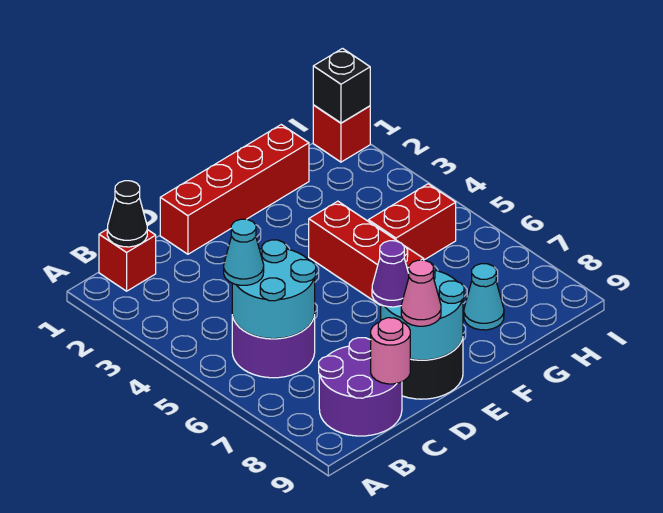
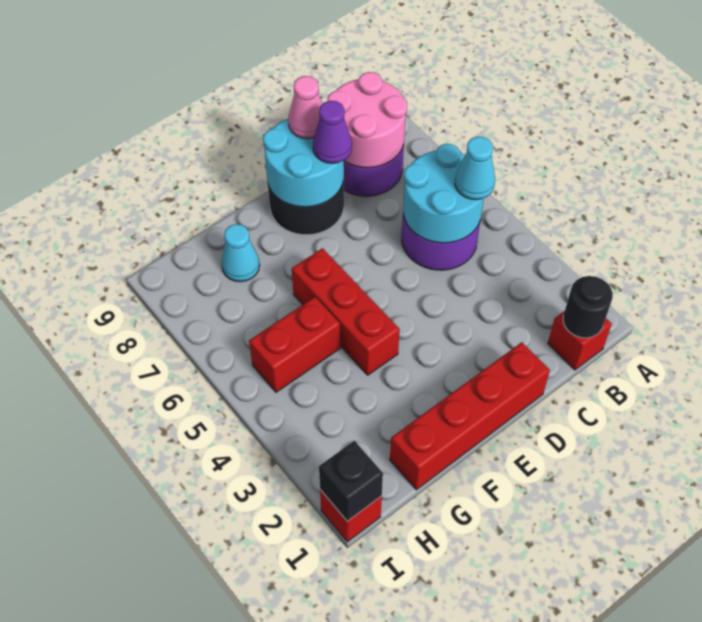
black 1x1 cone [107,181,147,247] -> black 1x1 round brick [563,276,613,338]
pink 1x1 round brick [371,318,410,384] -> pink 2x2 round brick [327,72,407,168]

